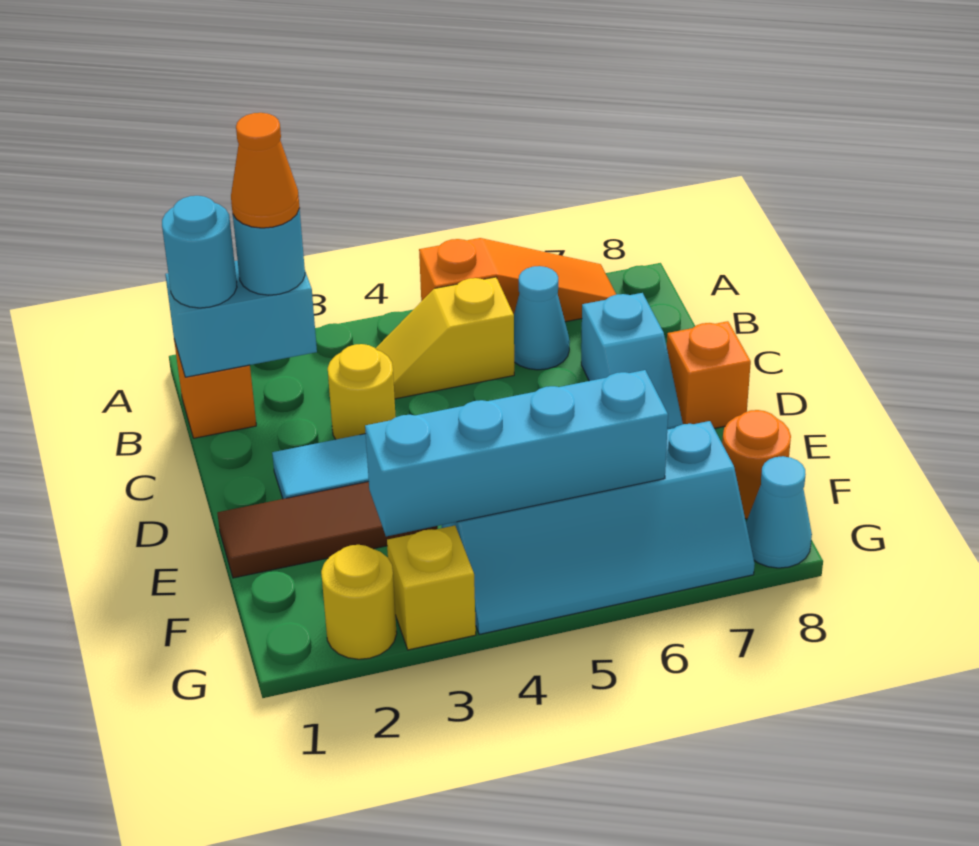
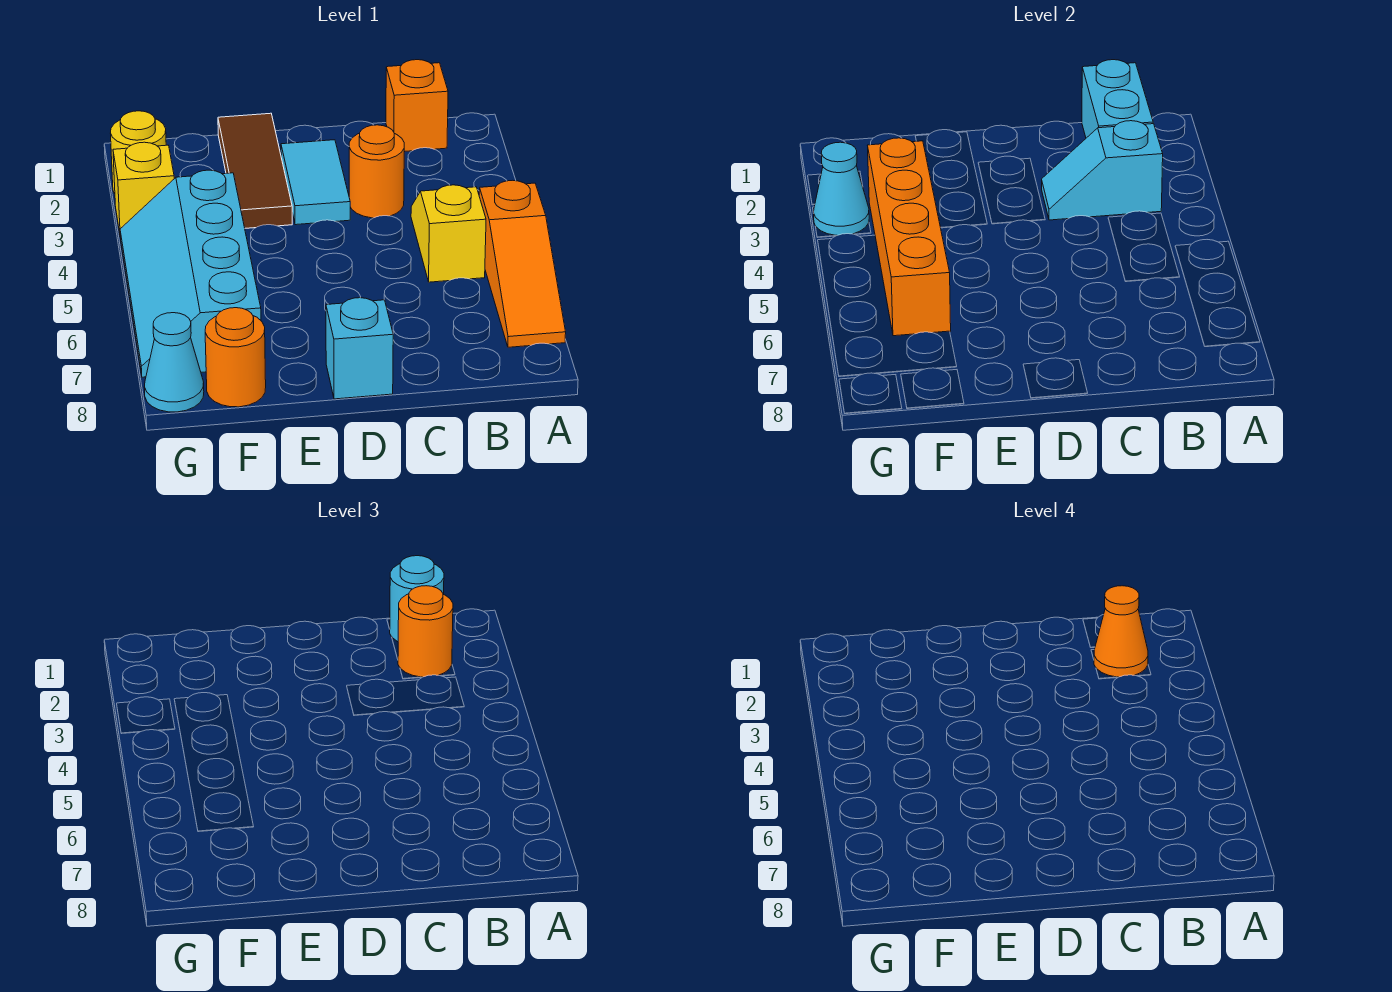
cyan 1x1 round brick [233,208,305,295] -> orange 1x1 round brick [398,586,453,677]
cyan 1x1 cone [514,266,570,370] -> cyan 1x1 cone moved to [814,142,869,235]
yellow 1x1 round brick [328,344,396,439] -> orange 1x1 round brick [349,125,404,218]
cyan 1x2 slope [581,293,683,430] -> cyan 1x2 slope moved to [1042,121,1163,220]
orange 1x1 brick [667,321,751,428] -> cyan 1x1 brick [326,297,393,399]
cyan 1x4 brick [365,370,668,536] -> orange 1x4 brick [868,138,951,336]

